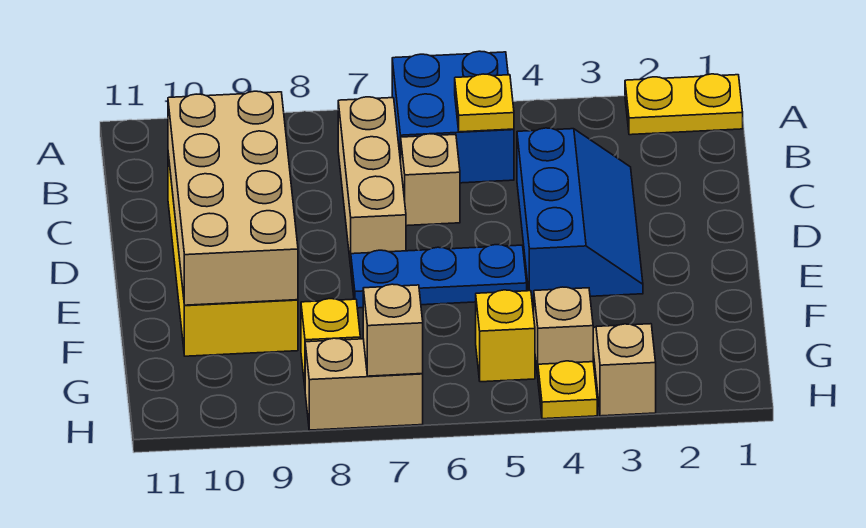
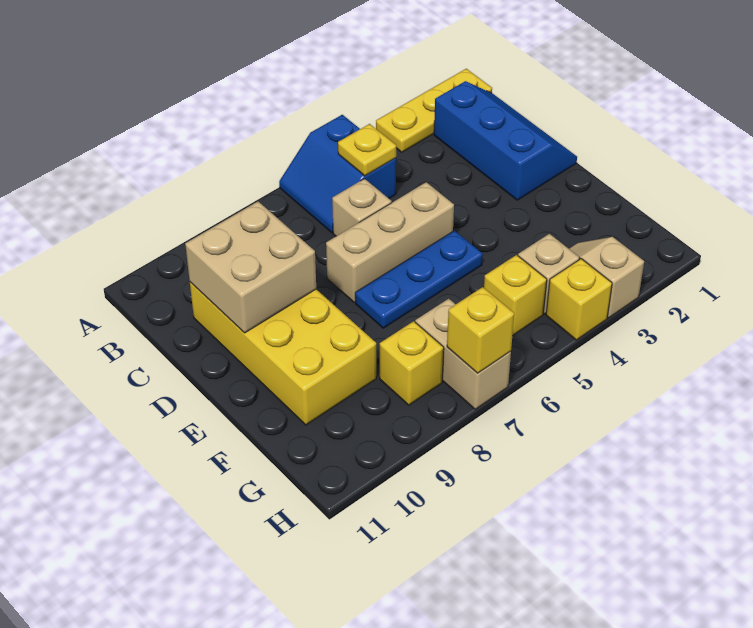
yellow 1x2 plate [625,74,743,135] -> yellow 1x3 plate [376,69,492,152]
blue 2x2 brick [392,51,514,183] -> blue 2x2 slope [279,115,396,233]
tan 1x3 brick [338,97,406,266] -> tan 1x3 brick turned to [326,182,454,302]
blue 2x3 slope [517,128,643,299] -> blue 2x3 slope moved to [434,81,577,200]
tan 2x4 brick [168,91,298,305] -> tan 2x2 brick [185,201,316,333]
yellow 1x1 plate [538,361,597,419] -> yellow 1x1 brick [546,259,612,340]
tan 1x2 brick [305,338,423,430] -> tan 1x2 brick turned to [415,299,511,409]
tan 1x1 brick [363,284,423,376] -> yellow 1x1 brick [447,287,514,373]

